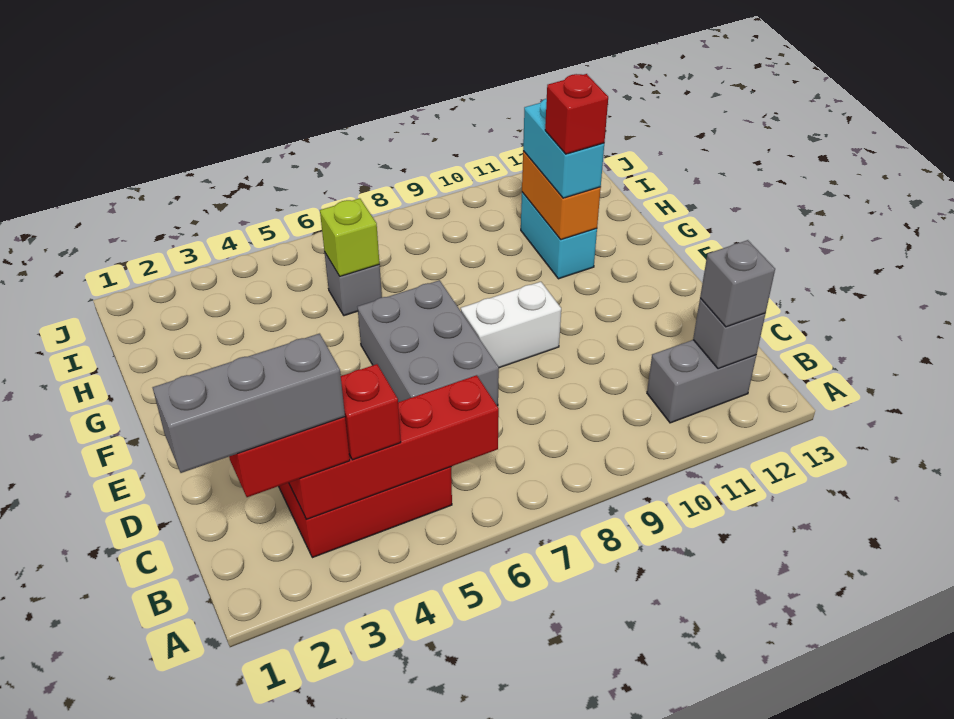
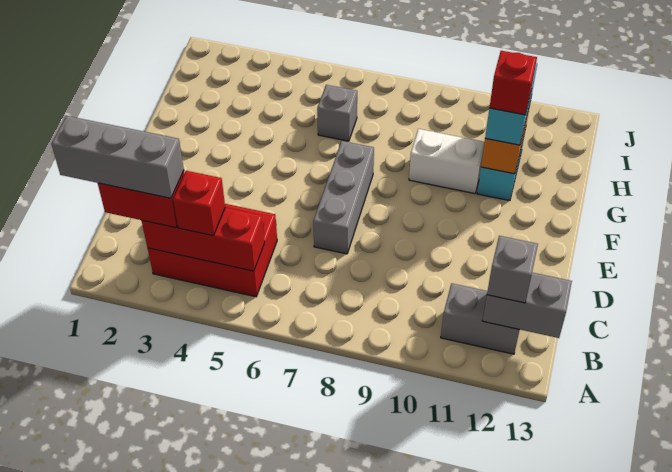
red 1x4 brick [289,375,499,520] -> red 1x3 brick [142,208,265,271]
grey 1x1 brick [693,298,765,369] -> grey 1x2 brick [483,273,572,338]
grey 2x3 brick [358,280,499,406] -> grey 1x3 brick [313,141,374,254]
white 1x2 brick [461,282,561,368] -> white 1x2 brick moved to [409,129,484,194]
lime 1x1 brick [320,198,379,276] -> none

